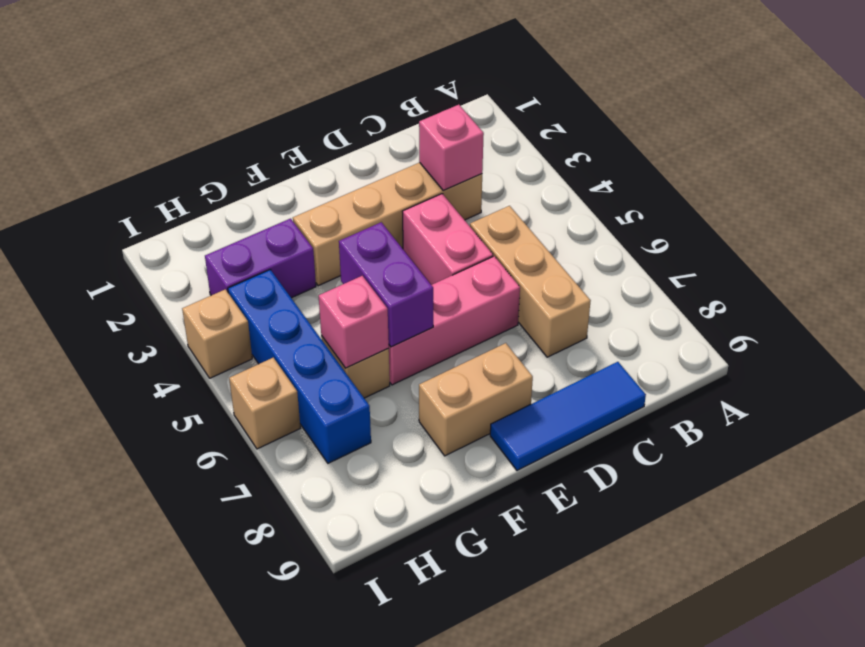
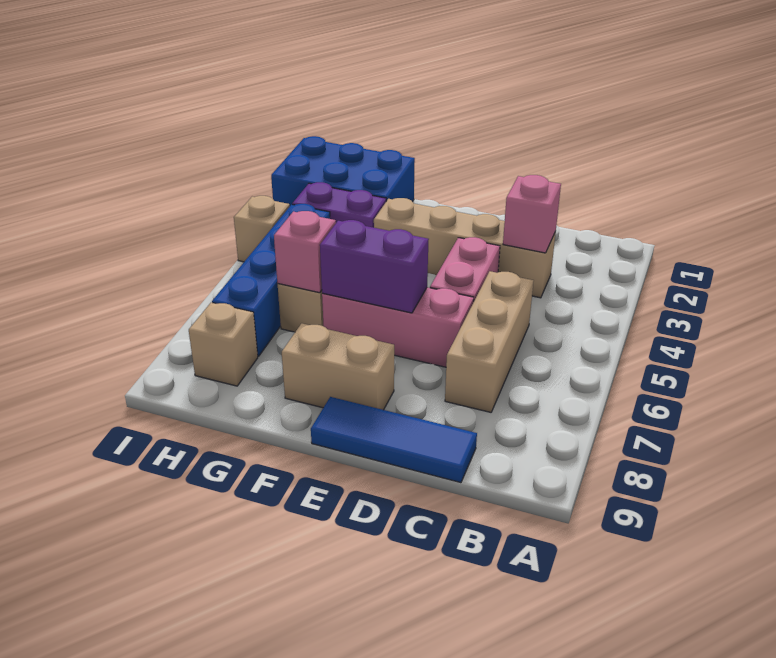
purple 1x2 brick [339,222,433,347] -> purple 1x2 brick turned to [320,220,429,313]
none -> blue 2x3 brick [271,136,415,206]
tan 1x1 brick [229,358,300,449] -> tan 1x1 brick moved to [189,303,258,386]

